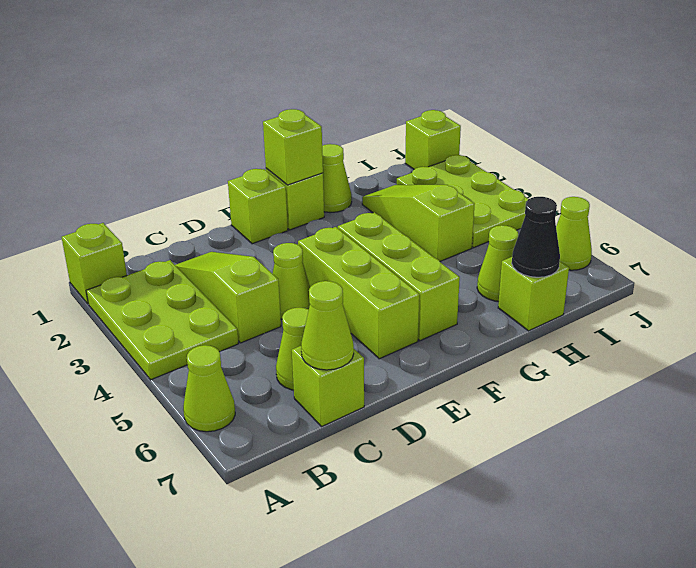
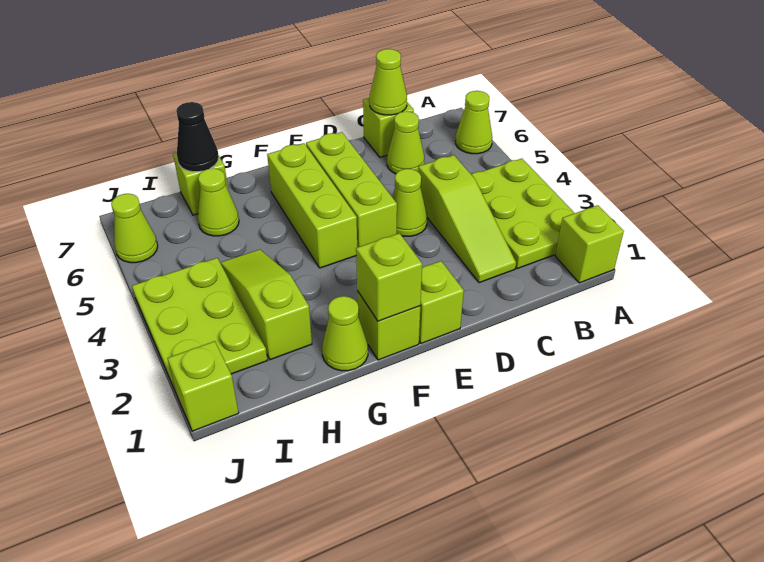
lime 1x3 slope [362,185,475,261] -> lime 1x3 slope turned to [221,250,312,360]

